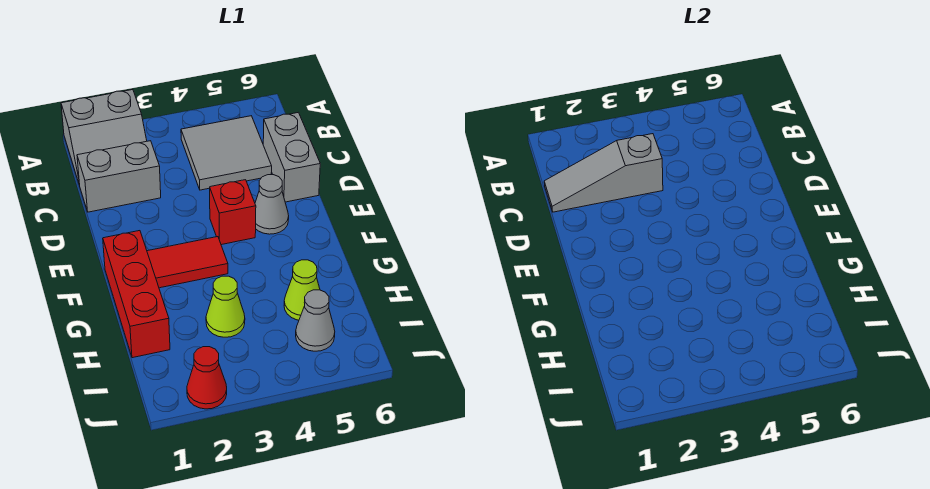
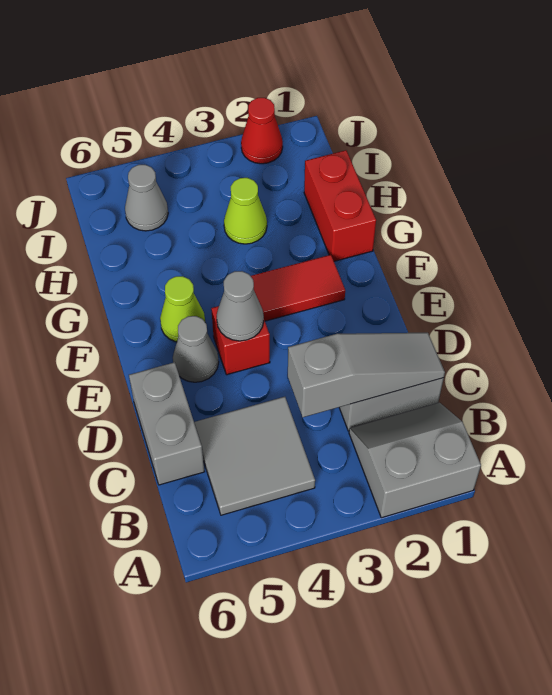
none -> grey 1x1 cone [217,271,264,341]
red 1x3 brick [103,231,170,358] -> red 1x2 brick [304,150,376,261]
lime 1x1 cone [284,260,320,320] -> lime 1x1 cone moved to [160,276,205,342]

